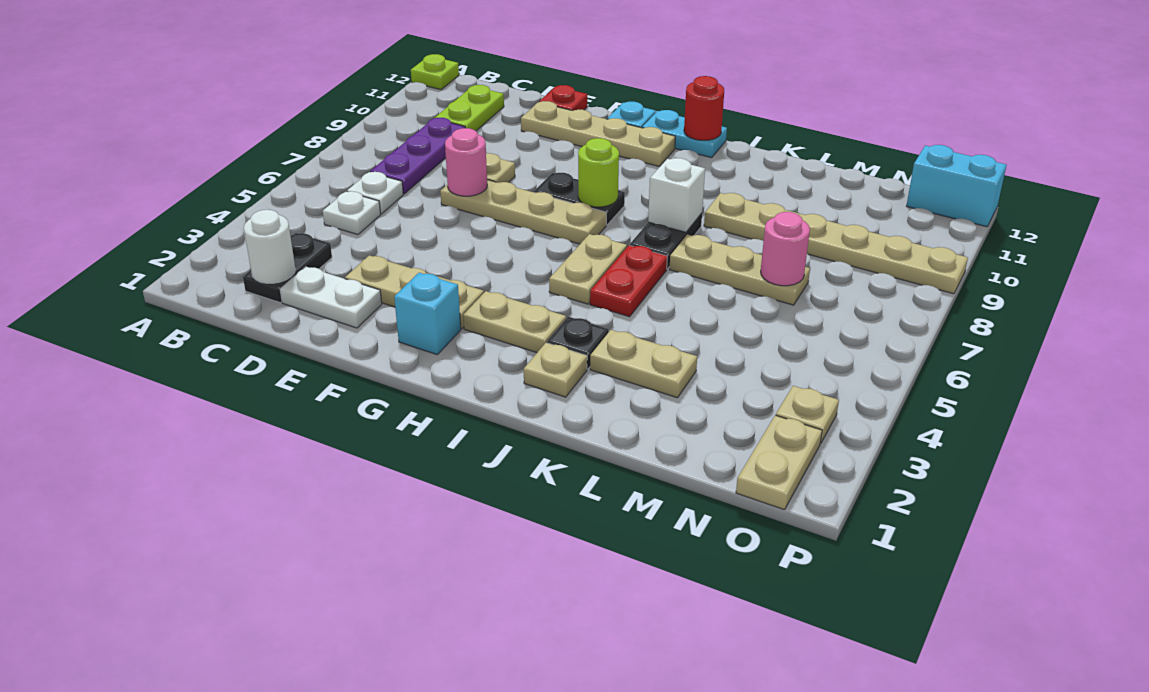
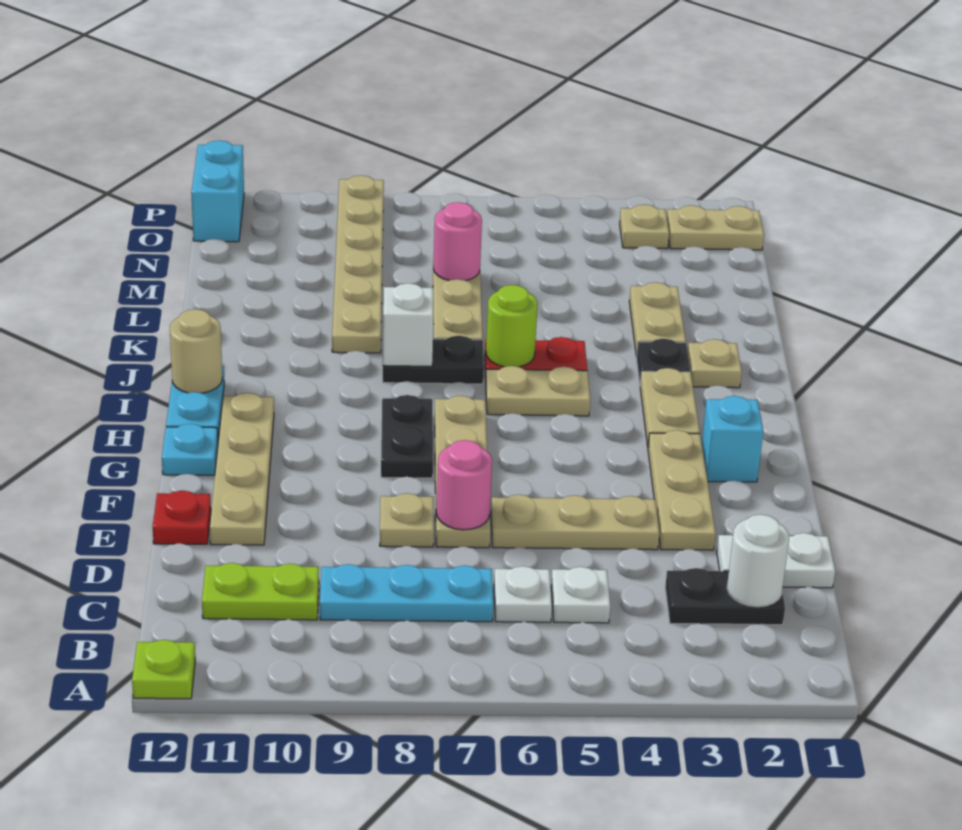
purple 1x3 plate [370,118,465,194] -> cyan 1x3 plate [320,564,493,622]
white 1x2 plate [280,267,382,328] -> white 1x2 plate turned to [717,533,835,588]
none -> tan 1x3 plate [491,495,659,550]
lime 1x1 round brick [578,138,619,207] -> lime 1x1 round brick moved to [486,285,538,367]
red 1x1 round brick [684,76,724,140] -> tan 1x1 round brick [170,309,222,393]

